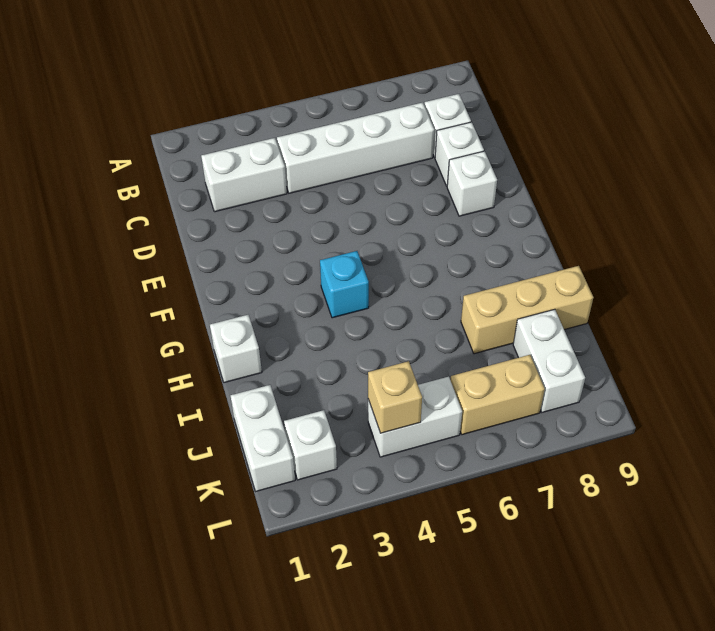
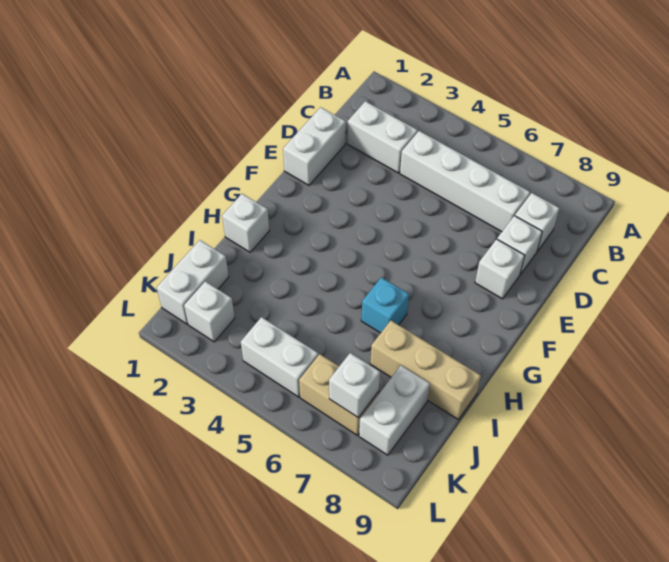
none -> white 1x2 brick [283,107,346,185]
cyan 1x1 brick [320,251,369,318] -> cyan 1x1 brick moved to [361,277,409,333]
tan 1x1 brick [368,361,422,433] -> none
none -> white 1x1 brick [329,353,380,418]

